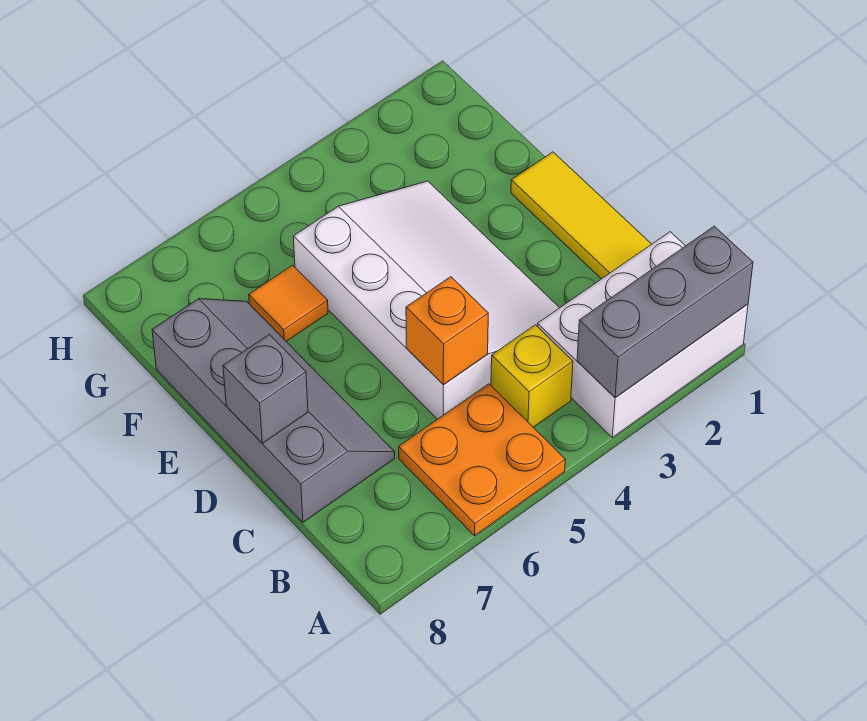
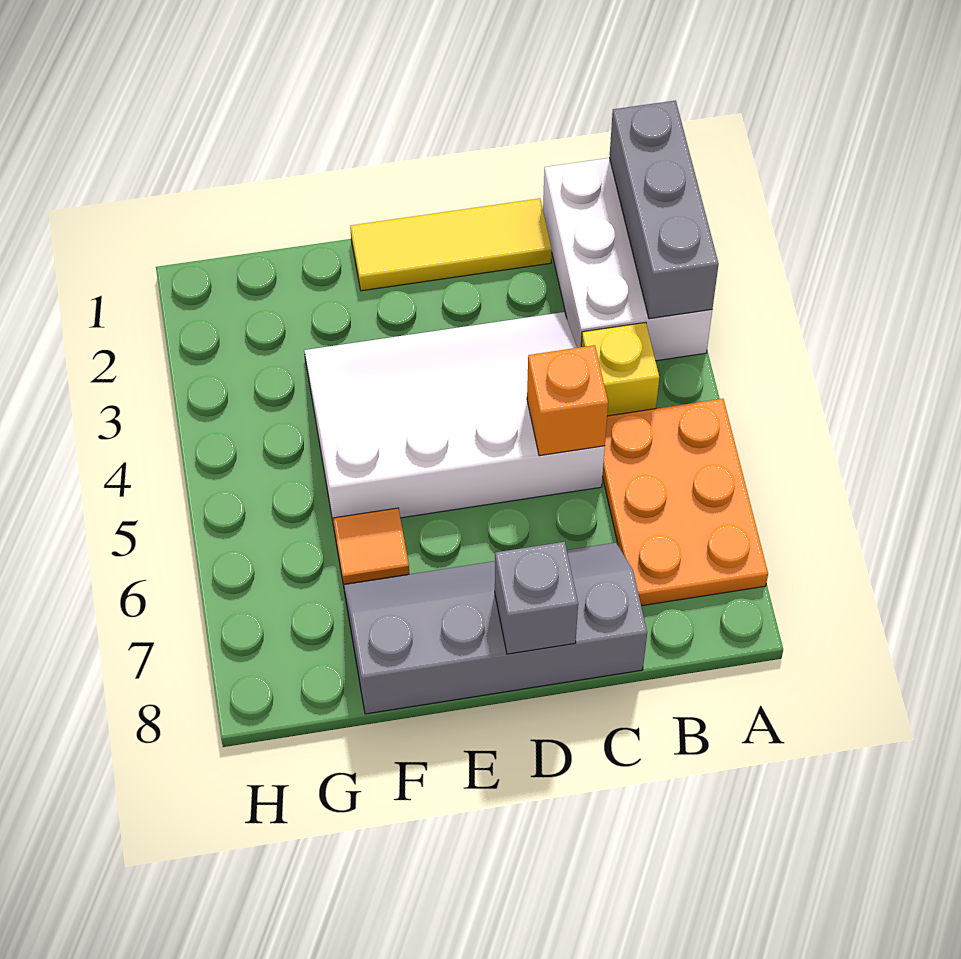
orange 2x2 plate [399,384,565,536] -> orange 2x3 plate [602,399,768,606]

